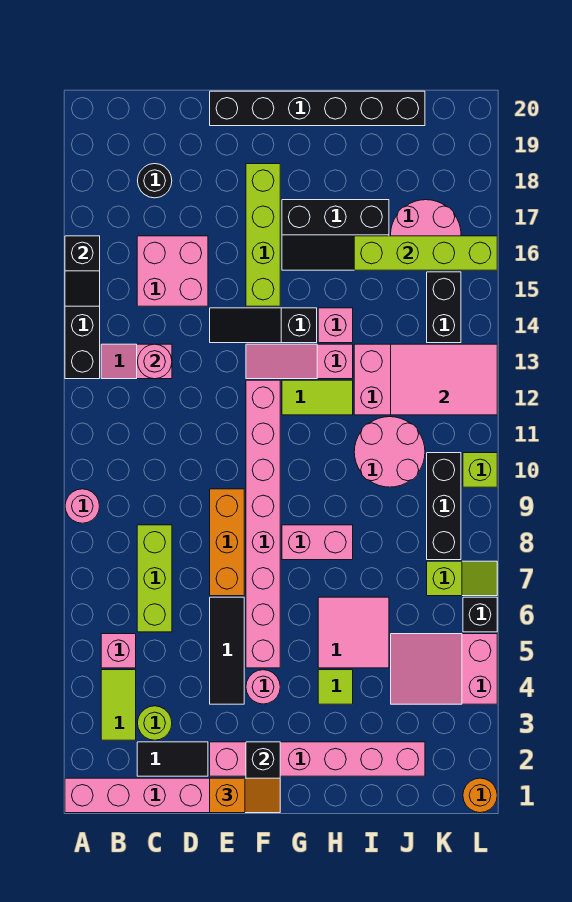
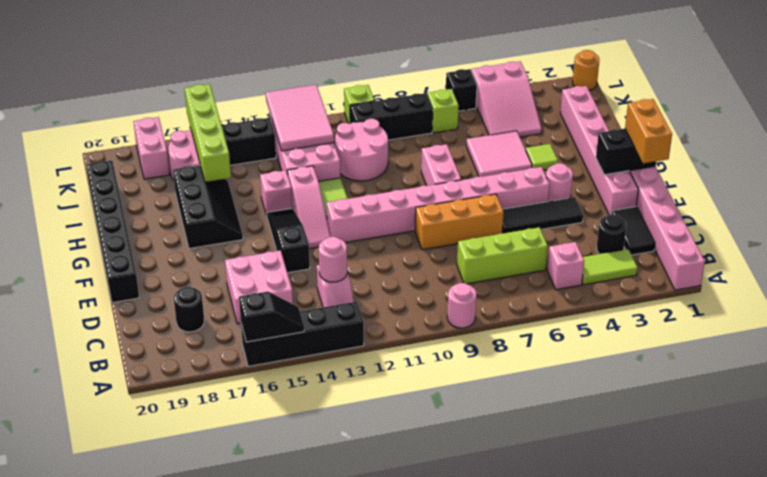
lime 1x1 round brick [138,706,172,740] -> black 1x1 round brick [597,214,626,254]
orange 1x2 slope [210,778,280,813] -> orange 1x2 brick [625,99,672,163]
black 1x3 slope [210,308,317,343] -> black 1x3 slope turned to [267,208,310,273]
lime 1x4 brick [246,164,280,306] -> none
none -> pink 1x2 brick [133,117,170,179]

